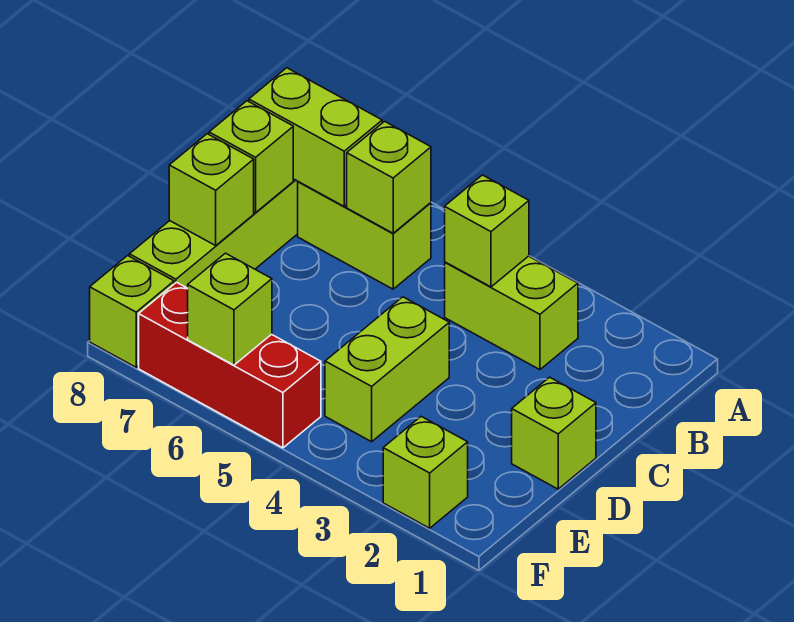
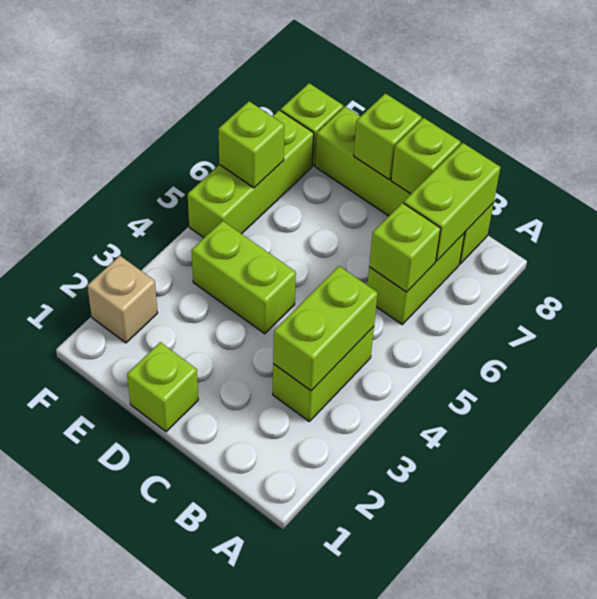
lime 1x1 brick [445,175,529,287] -> lime 1x2 brick [273,266,378,391]
lime 1x1 brick [383,417,468,528] -> tan 1x1 brick [87,256,157,343]
red 1x3 brick [139,282,321,448] -> lime 1x3 brick [188,110,314,238]

